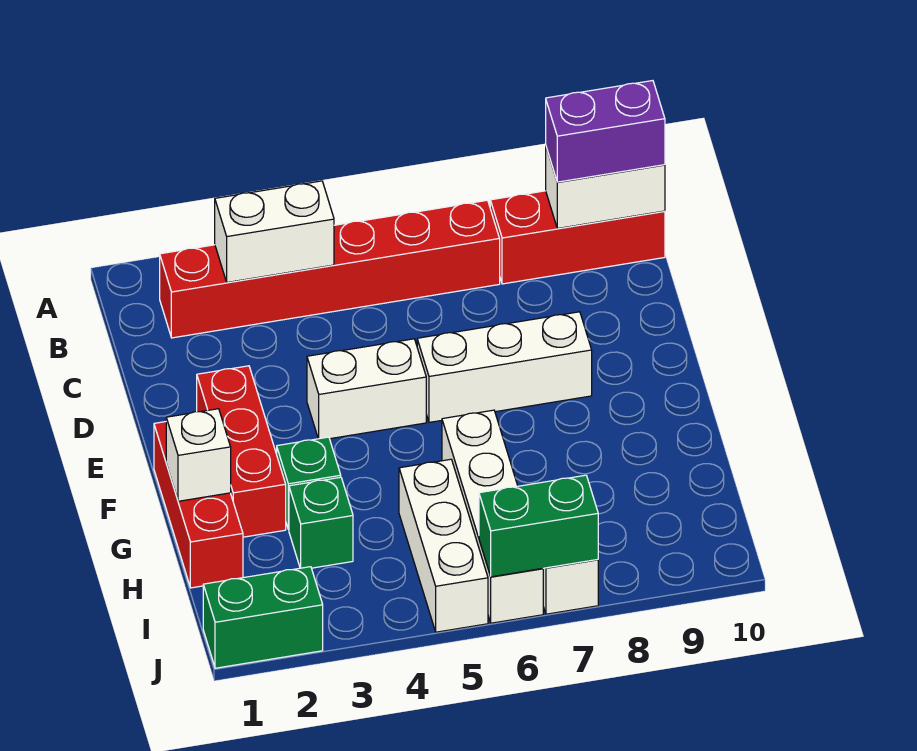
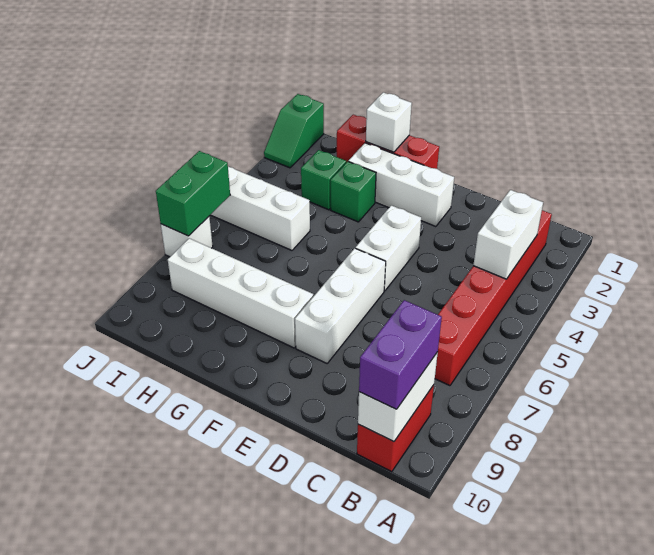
red 1x3 brick [490,191,665,284] -> red 1x2 brick [357,385,434,472]
red 1x3 brick [197,366,286,537] -> white 1x3 brick [349,143,454,227]
white 1x4 brick [442,410,543,623] -> white 1x4 brick moved to [168,238,313,348]
green 1x2 brick [203,567,323,668] -> green 1x2 slope [264,94,324,168]

